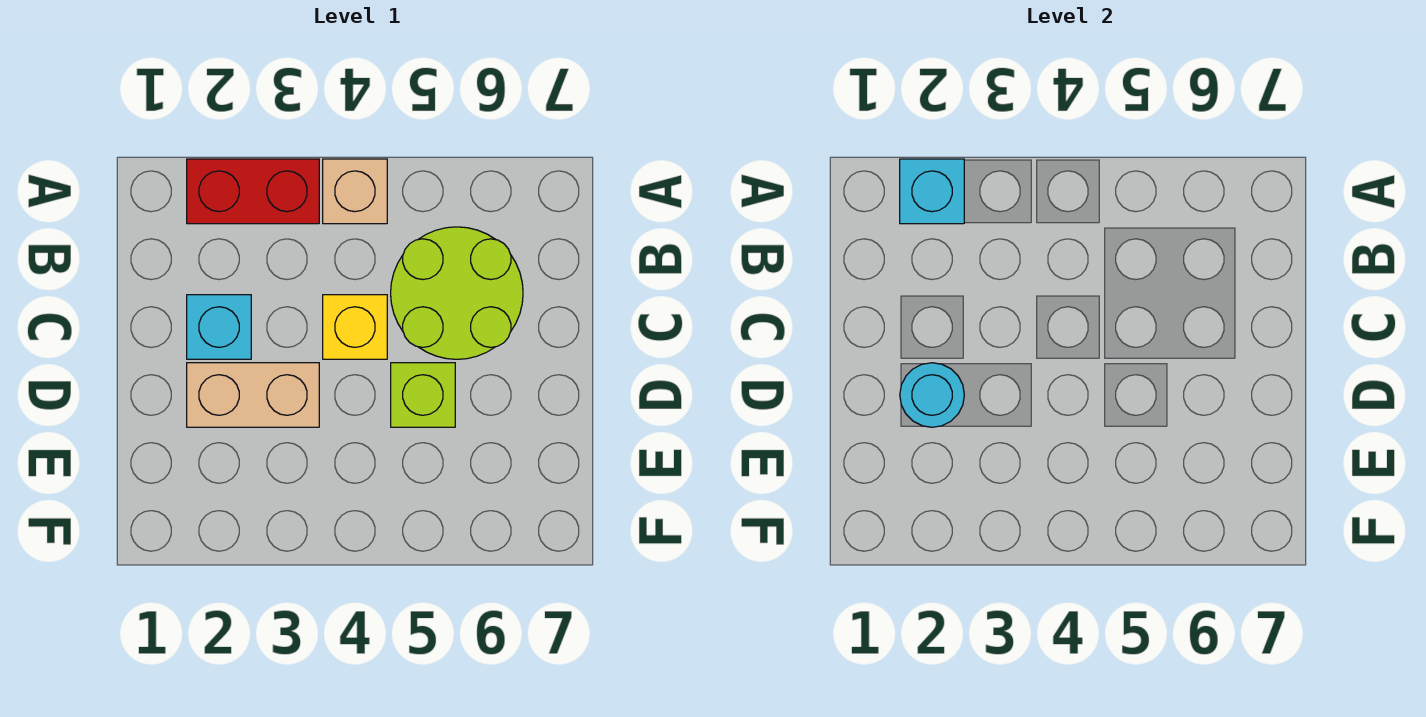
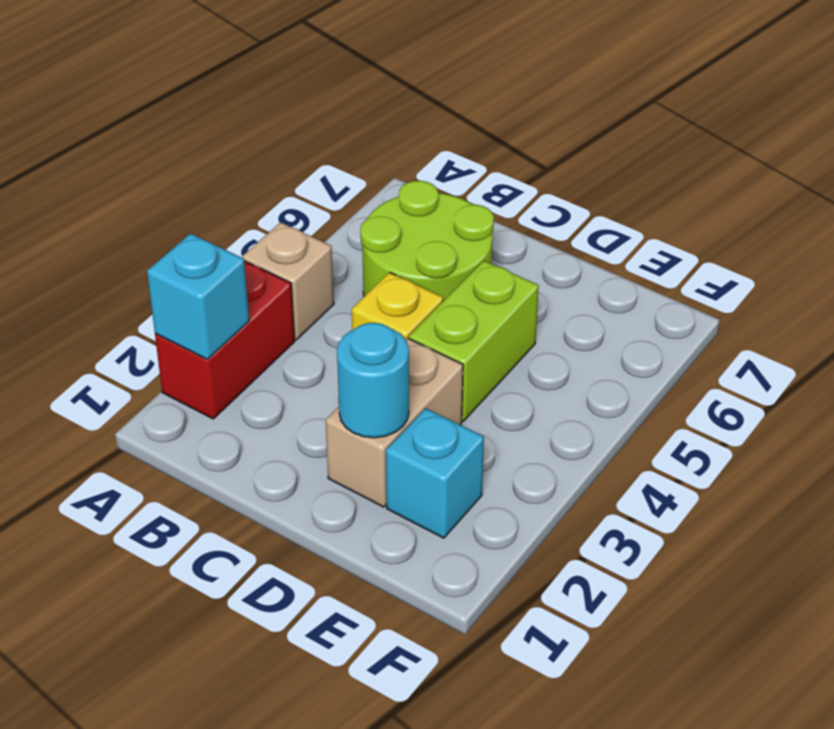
cyan 1x1 brick [187,295,251,359] -> cyan 1x1 brick moved to [386,408,484,538]
lime 1x1 brick [391,363,455,427] -> lime 1x2 brick [409,261,539,421]

